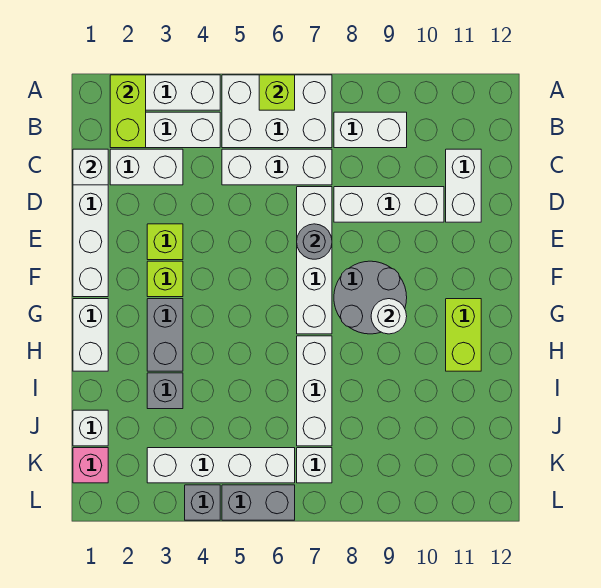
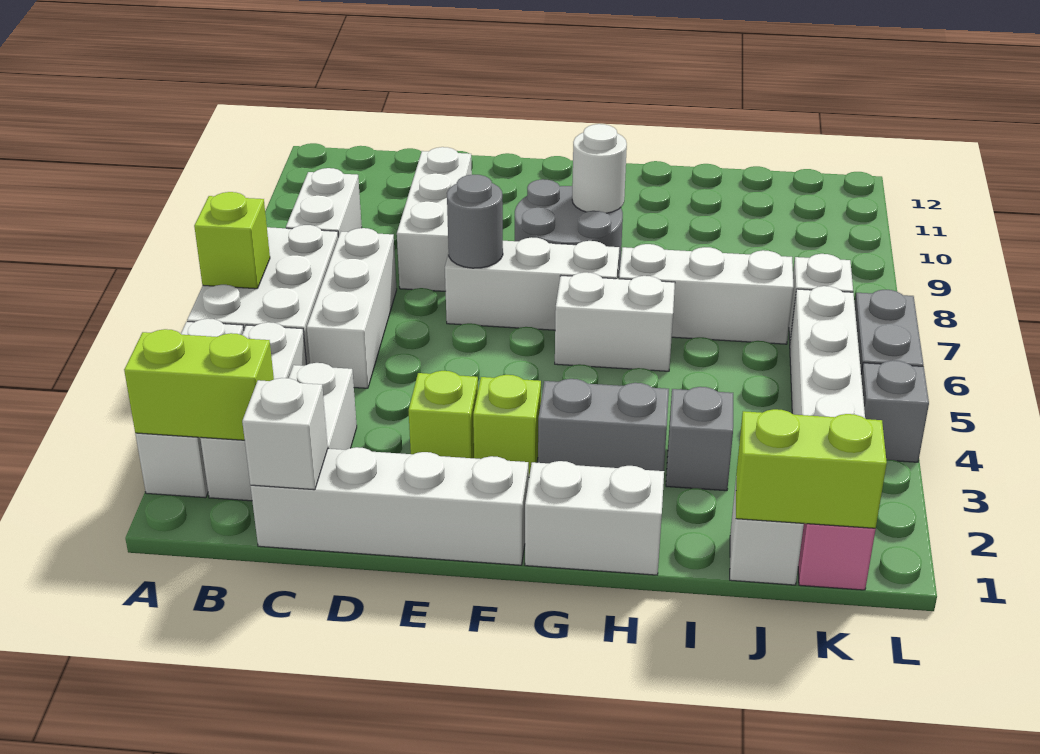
white 1x2 brick [446,149,481,222] -> white 1x2 brick moved to [555,272,675,371]
white 1x4 brick [297,187,332,334] -> white 1x3 brick [445,237,619,330]
lime 1x2 brick [446,299,481,371] -> lime 1x2 brick moved to [736,409,887,528]

